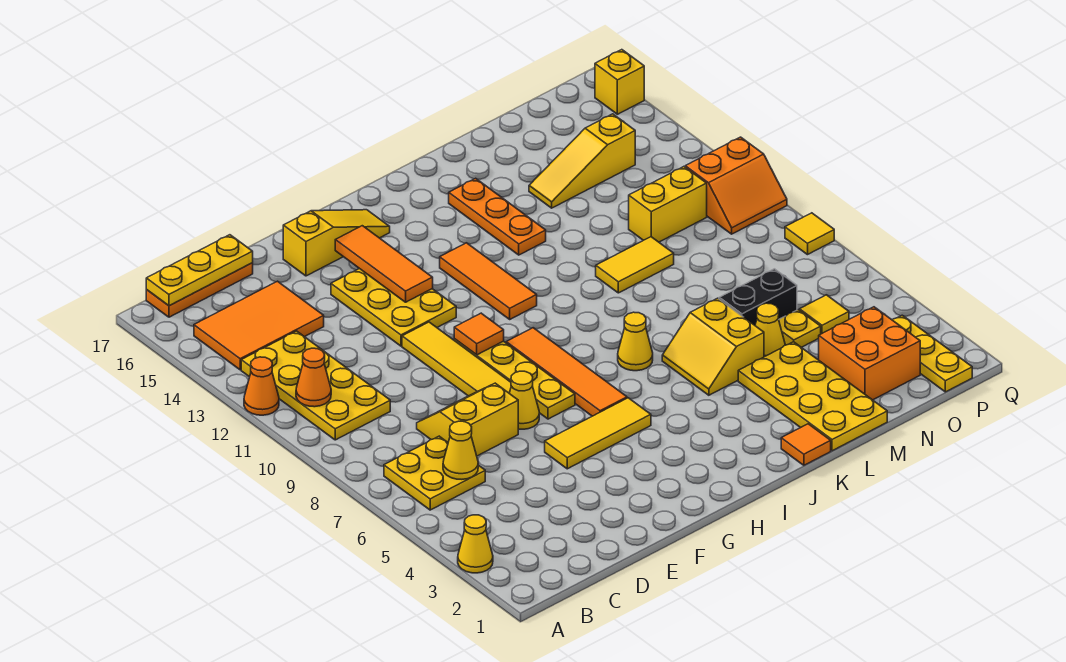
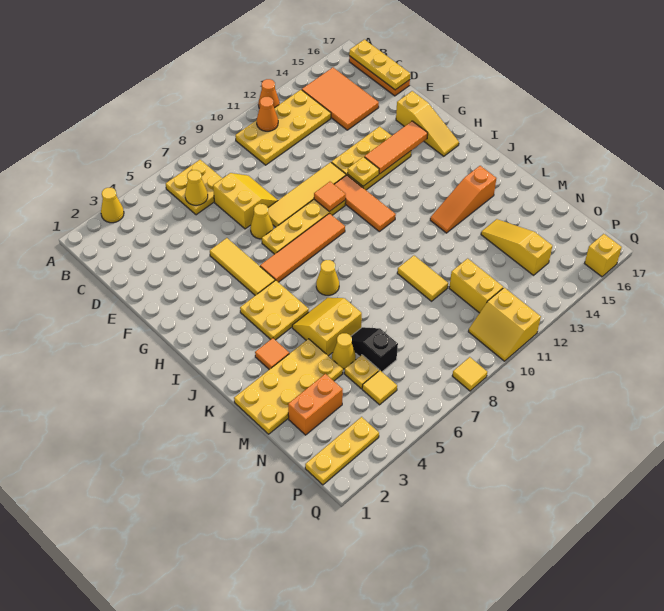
none -> yellow 1x1 plate [348,157,379,186]
none -> yellow 2x2 plate [240,280,309,340]
orange 1x3 tile [440,243,537,319] -> orange 1x3 tile turned to [334,175,396,232]
orange 1x1 tile [781,424,831,465] -> orange 1x1 tile moved to [255,338,289,370]
orange 1x3 plate [449,178,546,255] -> orange 1x3 slope [430,166,497,233]
black 1x2 brick [719,269,797,325] -> black 1x2 slope [351,327,398,372]
orange 2x2 brick [819,307,920,400] -> orange 1x2 brick [288,374,343,435]
orange 2x2 slope [685,137,787,234] -> yellow 2x2 slope [468,288,541,361]

